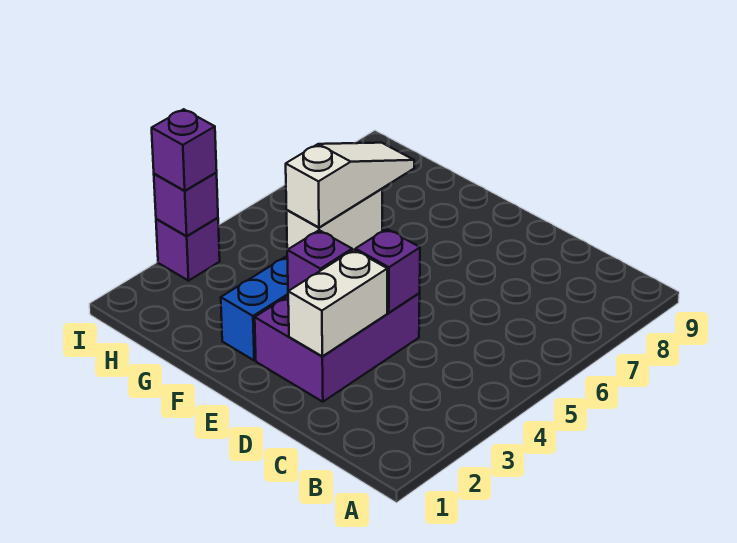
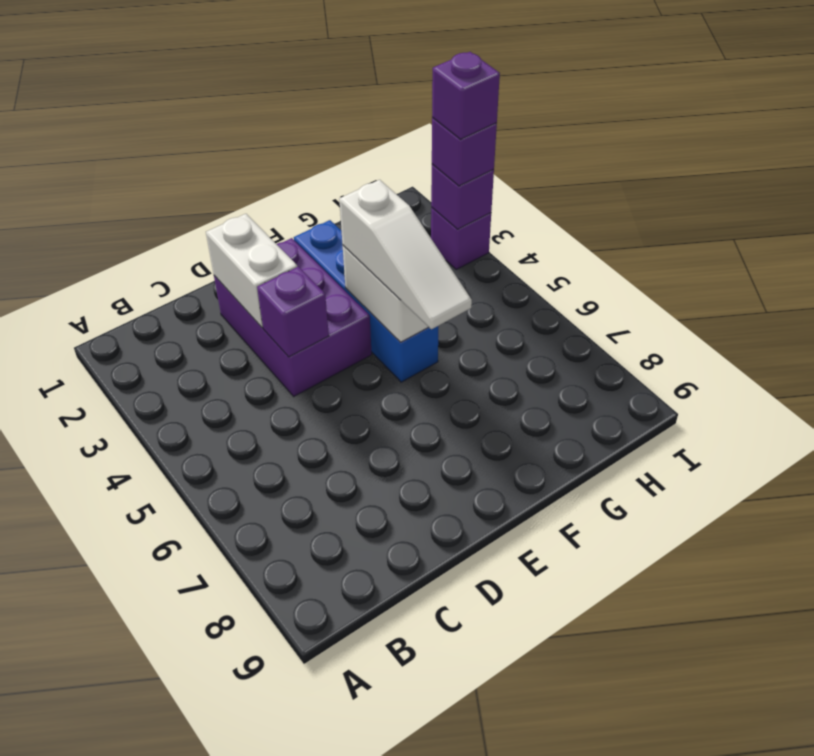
purple 1x1 brick [287,230,352,291] -> purple 1x1 brick moved to [432,52,500,139]

